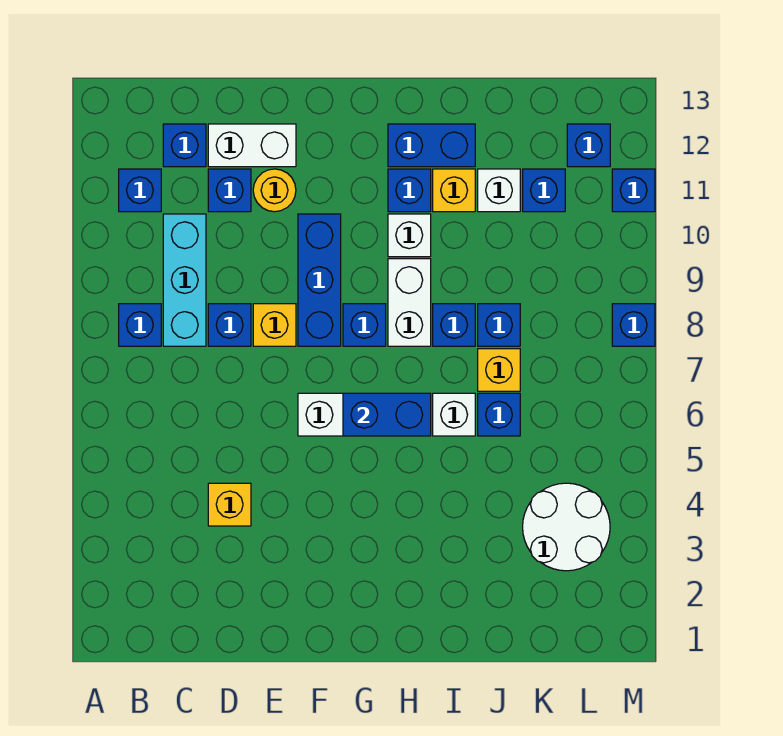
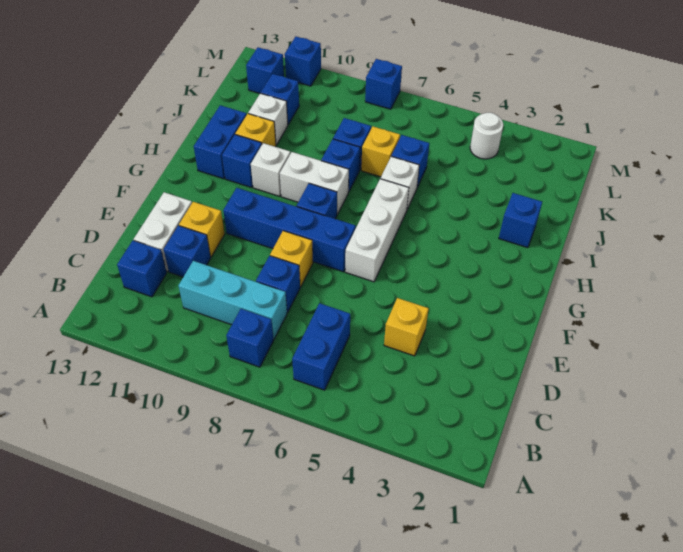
blue 1x1 brick [119,169,161,212] -> blue 1x1 brick moved to [499,193,542,248]
yellow 1x1 round brick [253,169,296,212] -> yellow 1x1 brick [179,202,225,257]
blue 1x3 brick [298,214,341,346] -> blue 1x4 brick [223,188,356,272]
blue 1x2 brick [343,393,431,436] -> blue 1x2 brick moved to [292,303,350,390]
white 2x2 round brick [523,483,610,571] -> white 1x1 round brick [470,113,503,159]

